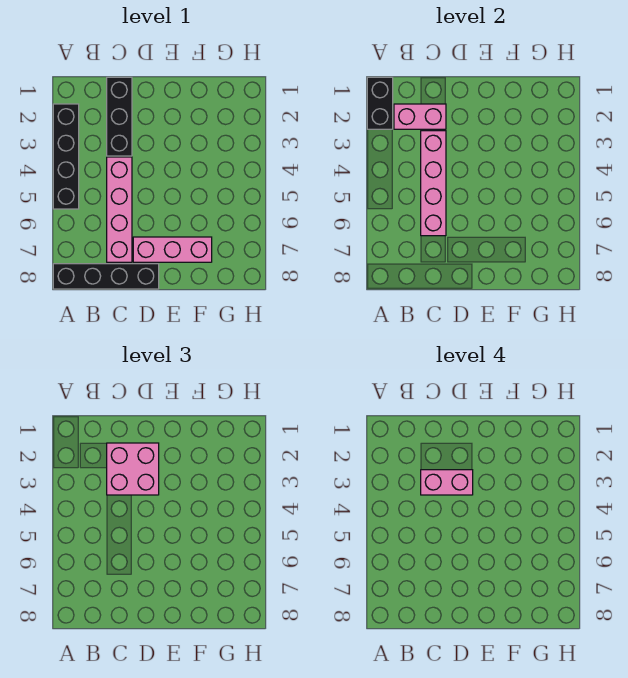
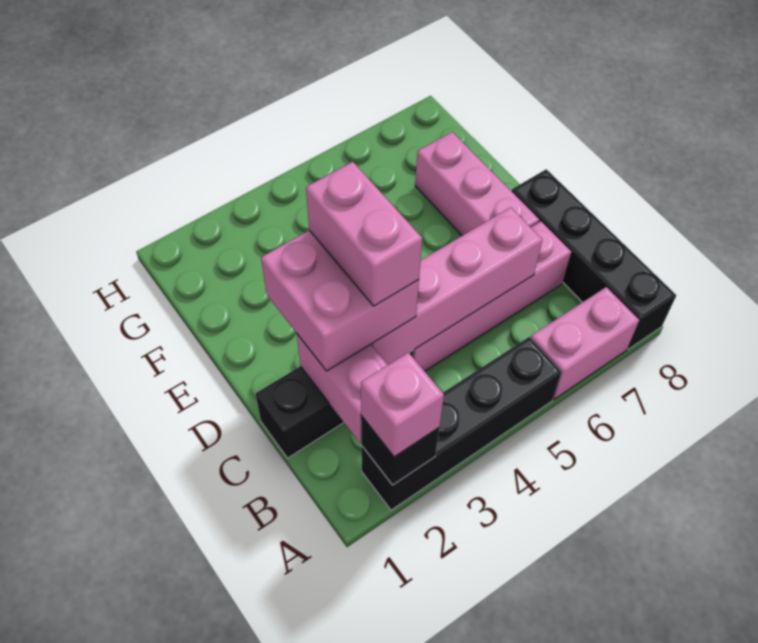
black 1x2 brick [367,77,393,129] -> black 1x1 brick [361,416,439,485]
none -> pink 1x1 brick [361,353,444,457]
none -> pink 1x2 brick [531,287,639,399]

